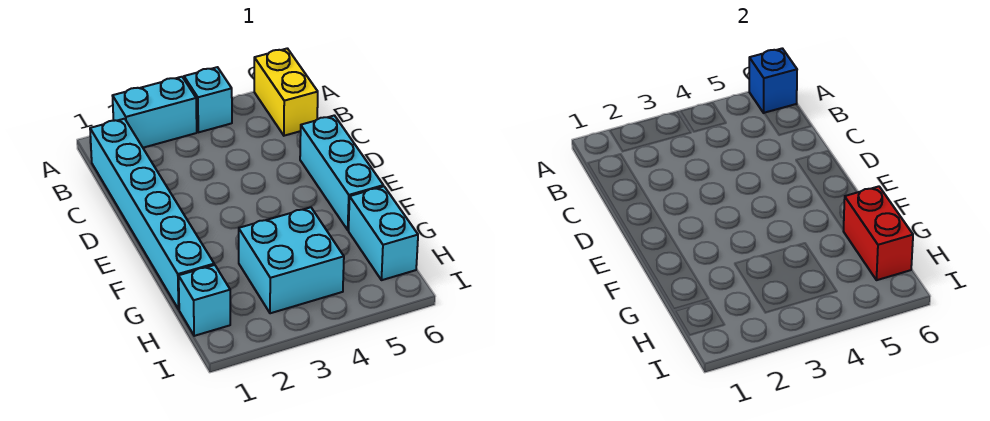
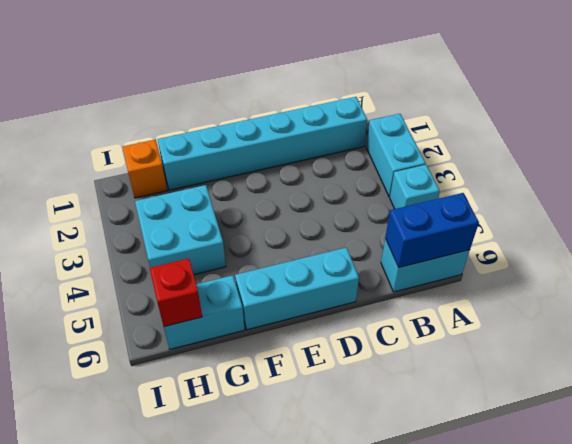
yellow 1x2 brick [254,48,318,136] -> cyan 1x2 brick [381,239,470,292]
blue 1x1 brick [749,48,797,113] -> blue 1x2 brick [385,193,479,268]
red 1x2 brick [843,186,913,280] -> red 1x1 brick [150,258,202,327]
cyan 1x1 brick [179,265,230,336] -> orange 1x1 brick [122,140,167,198]

